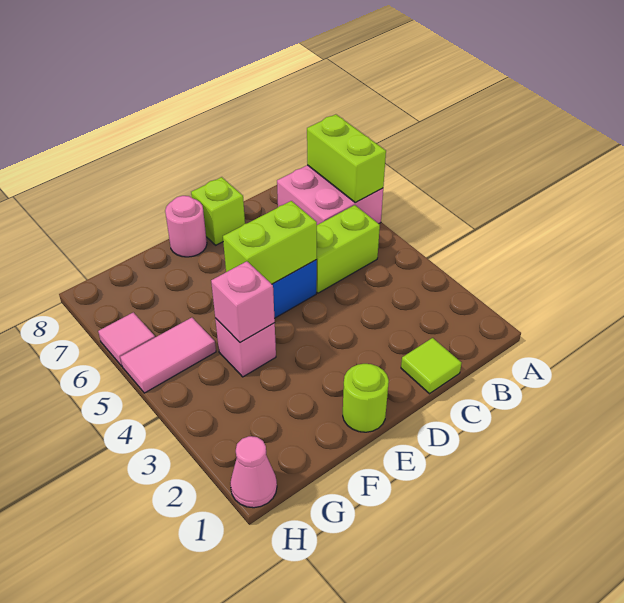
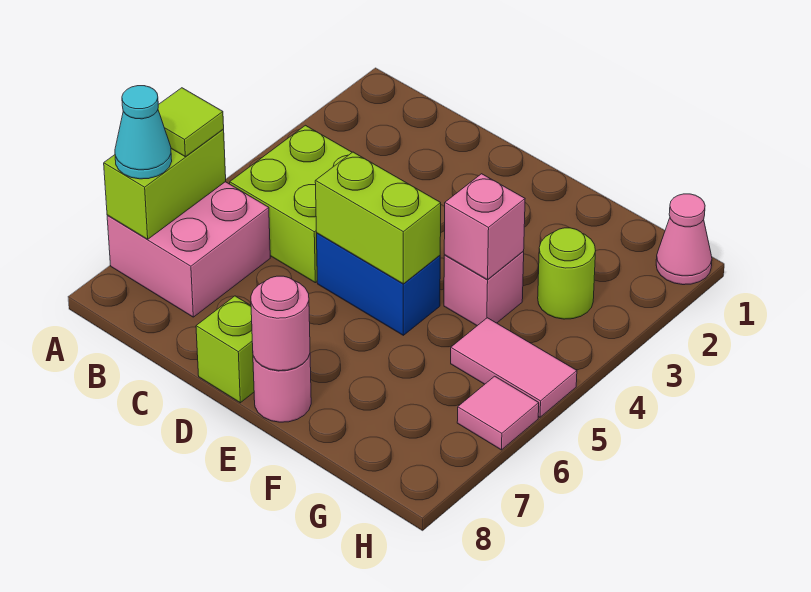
none -> cyan 1x1 cone [115,86,172,179]
lime 1x2 brick [316,205,380,293] -> lime 2x2 brick [230,125,352,283]
lime 1x1 tile [401,338,462,394] -> lime 1x1 tile moved to [158,88,224,157]
lime 1x1 round brick [343,364,389,432] -> lime 1x1 round brick moved to [538,228,596,319]
none -> pink 1x1 round brick [251,276,310,371]

